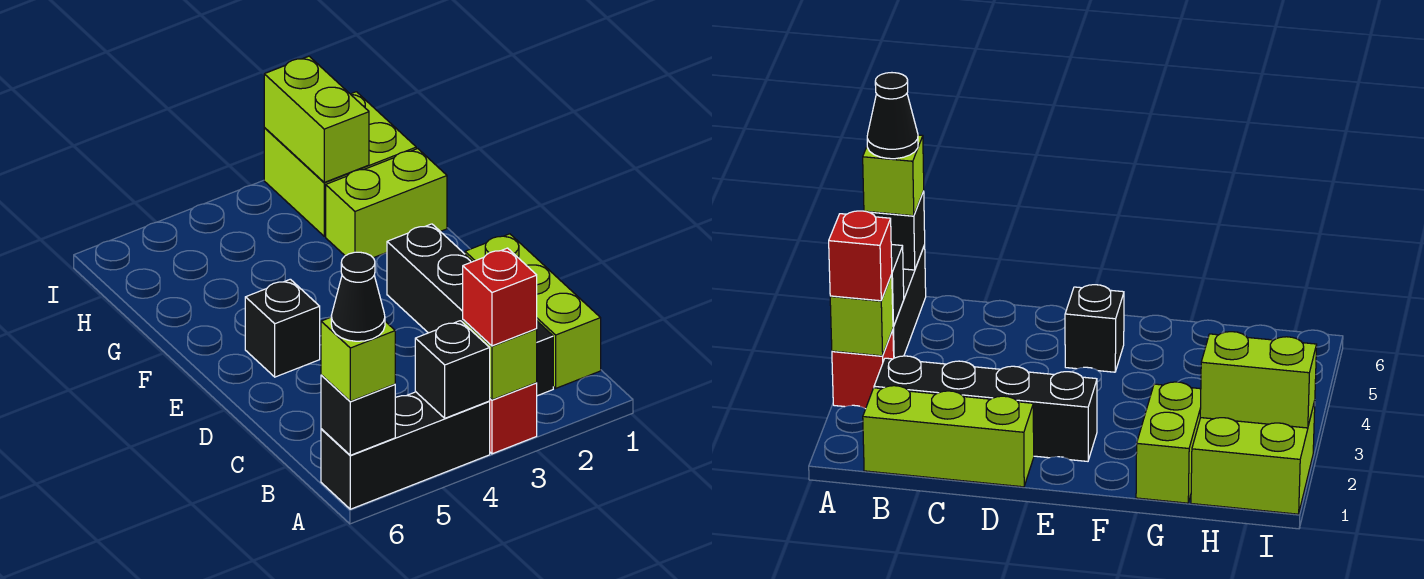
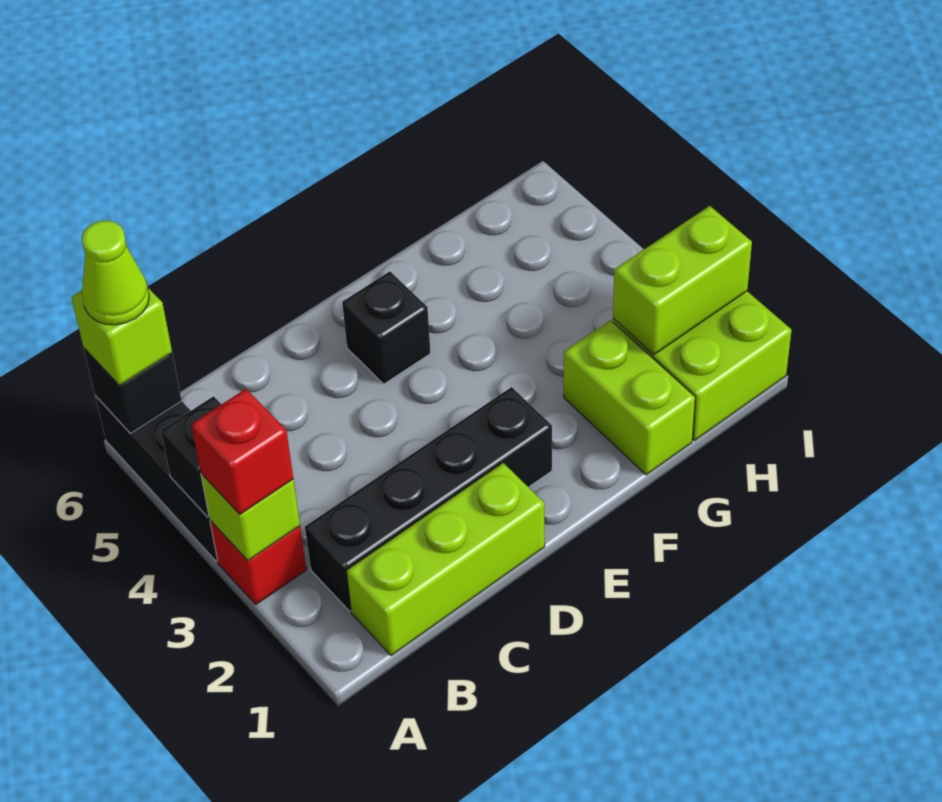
black 1x1 cone [331,252,385,341] -> lime 1x1 cone [82,221,149,325]

